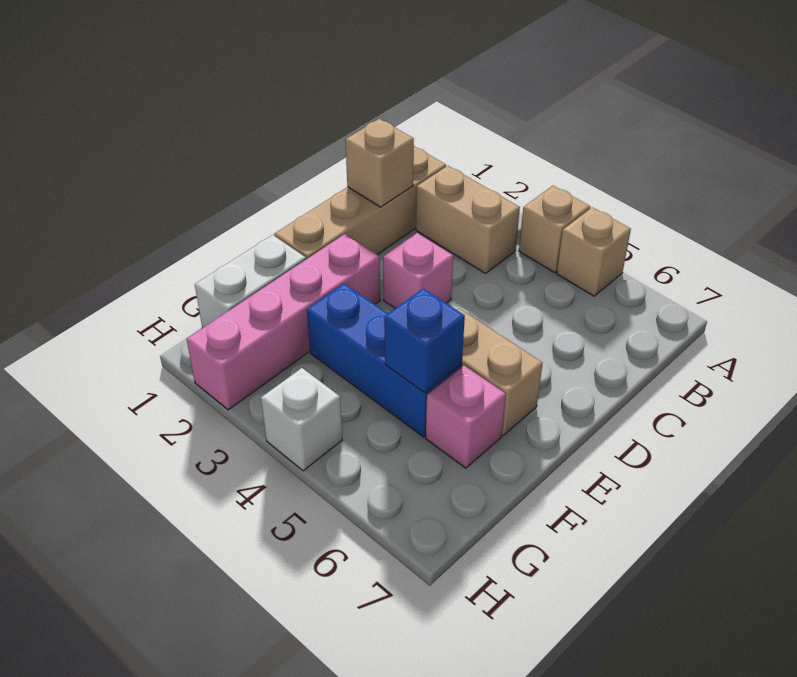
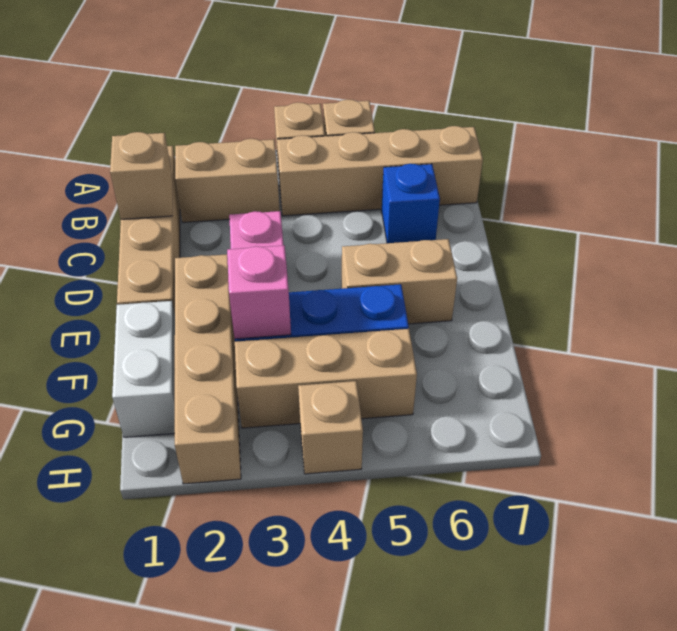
none -> tan 1x4 brick [277,126,483,216]
pink 1x4 brick [187,234,380,410] -> tan 1x4 brick [175,254,241,484]
blue 1x1 brick [384,288,465,393] -> blue 1x1 brick moved to [382,164,440,243]
pink 1x1 brick [426,366,506,468] -> pink 1x1 brick moved to [227,245,291,339]
none -> tan 1x3 brick [235,329,417,428]
white 1x1 brick [261,368,342,471] -> tan 1x1 brick [298,381,363,474]

